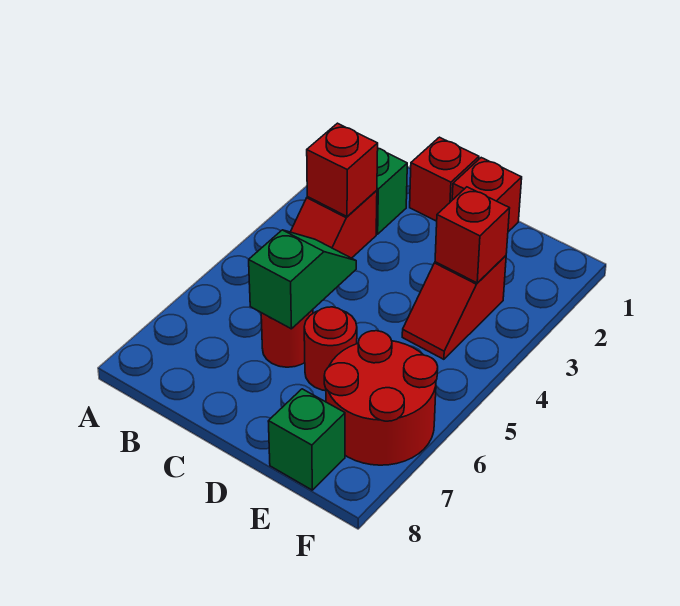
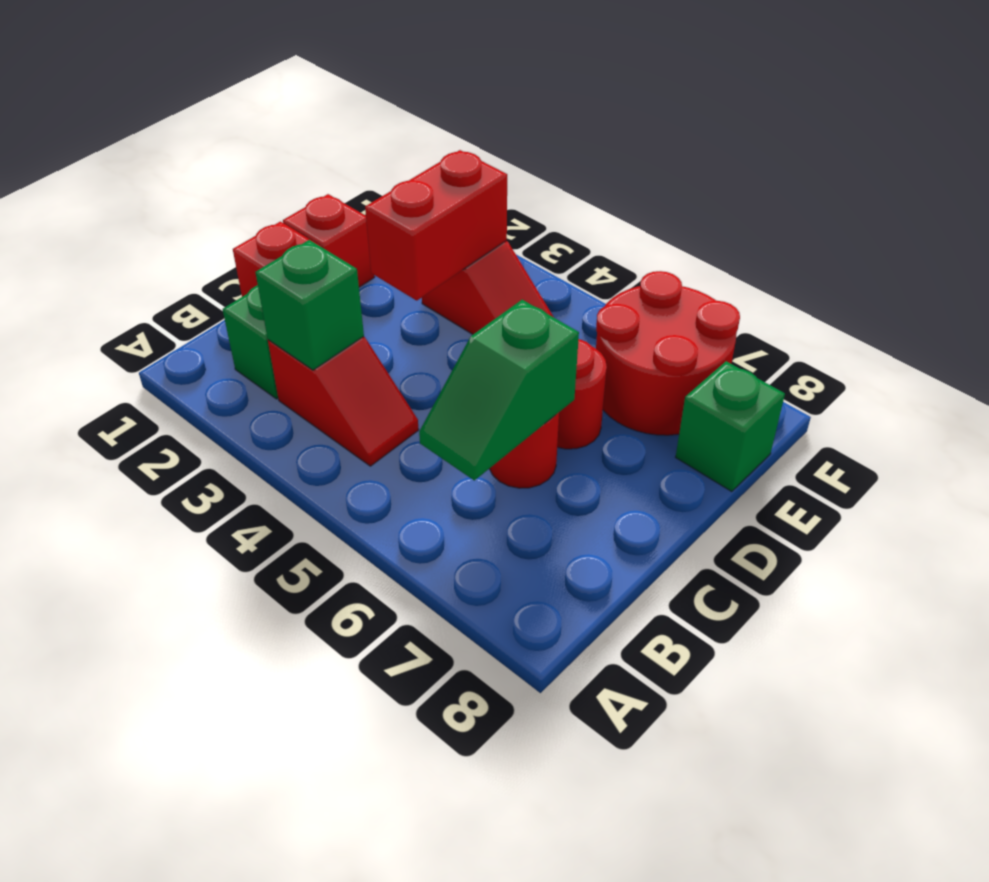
red 1x1 brick [307,123,378,216] -> green 1x1 brick [255,240,364,370]
green 1x2 slope [249,230,356,329] -> green 1x2 slope turned to [419,300,579,480]
red 1x1 brick [435,187,510,283] -> red 1x2 brick [365,150,507,300]

